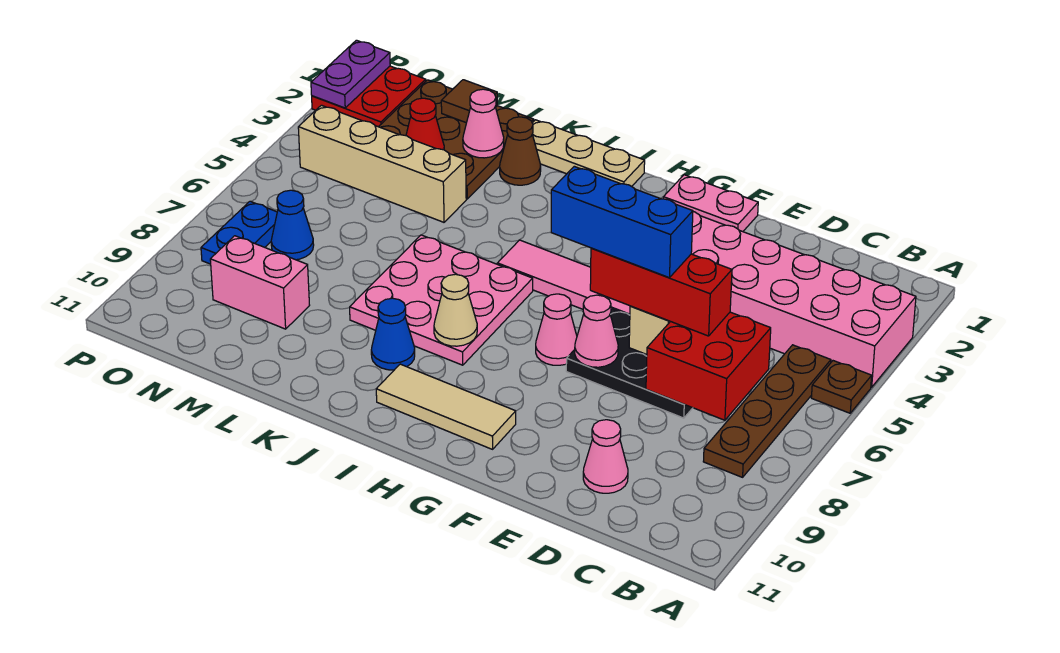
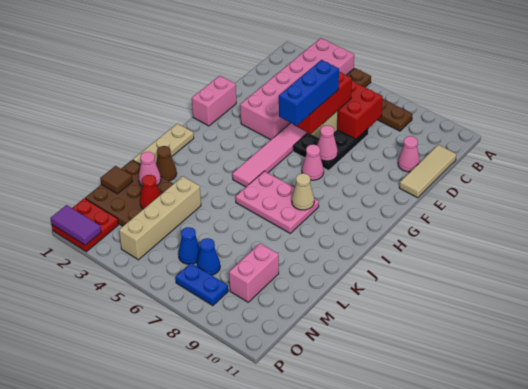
pink 1x2 plate [663,175,758,232] -> pink 1x2 brick [192,76,236,126]
tan 1x3 tile [376,364,516,449] -> tan 1x3 tile moved to [399,145,456,198]
pink 3x3 plate [350,235,533,365] -> pink 2x3 plate [236,171,319,233]
blue 1x1 cone [371,298,415,370] -> blue 1x1 cone moved to [178,227,200,264]
purple 1x2 plate [311,40,390,108] -> purple 1x2 tile [51,205,101,245]

